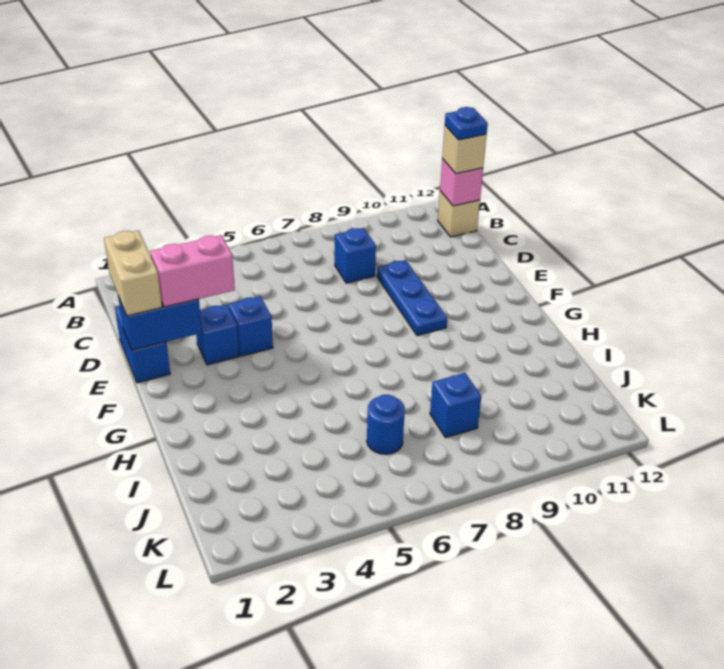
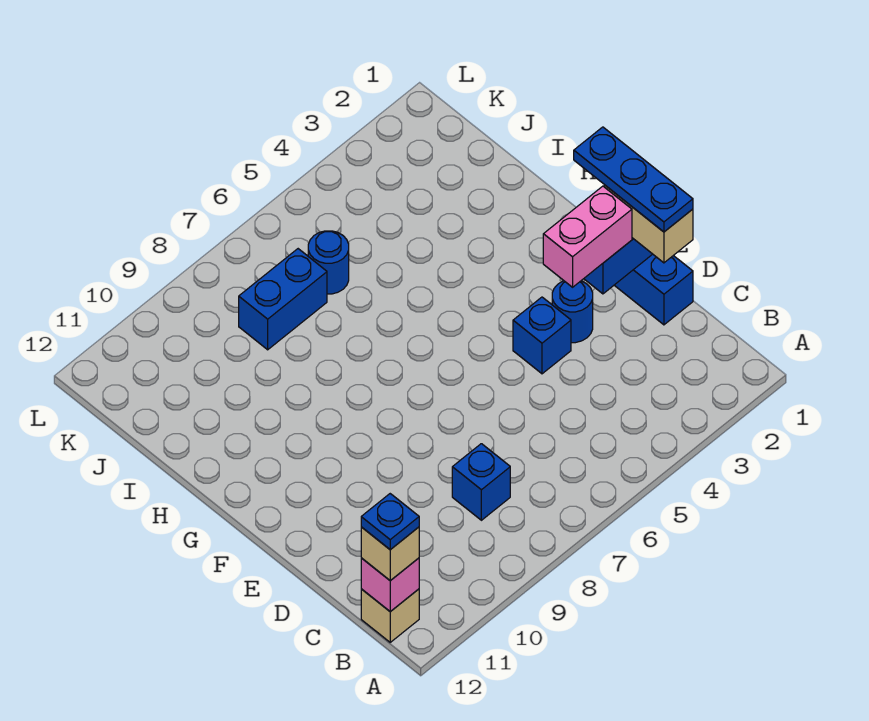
blue 1x3 plate [377,260,447,336] -> blue 1x3 plate moved to [574,127,693,232]
blue 1x1 brick [196,304,239,365] -> blue 1x1 round brick [552,281,593,343]
blue 1x1 brick [430,373,481,438] -> blue 1x2 brick [239,249,327,350]

